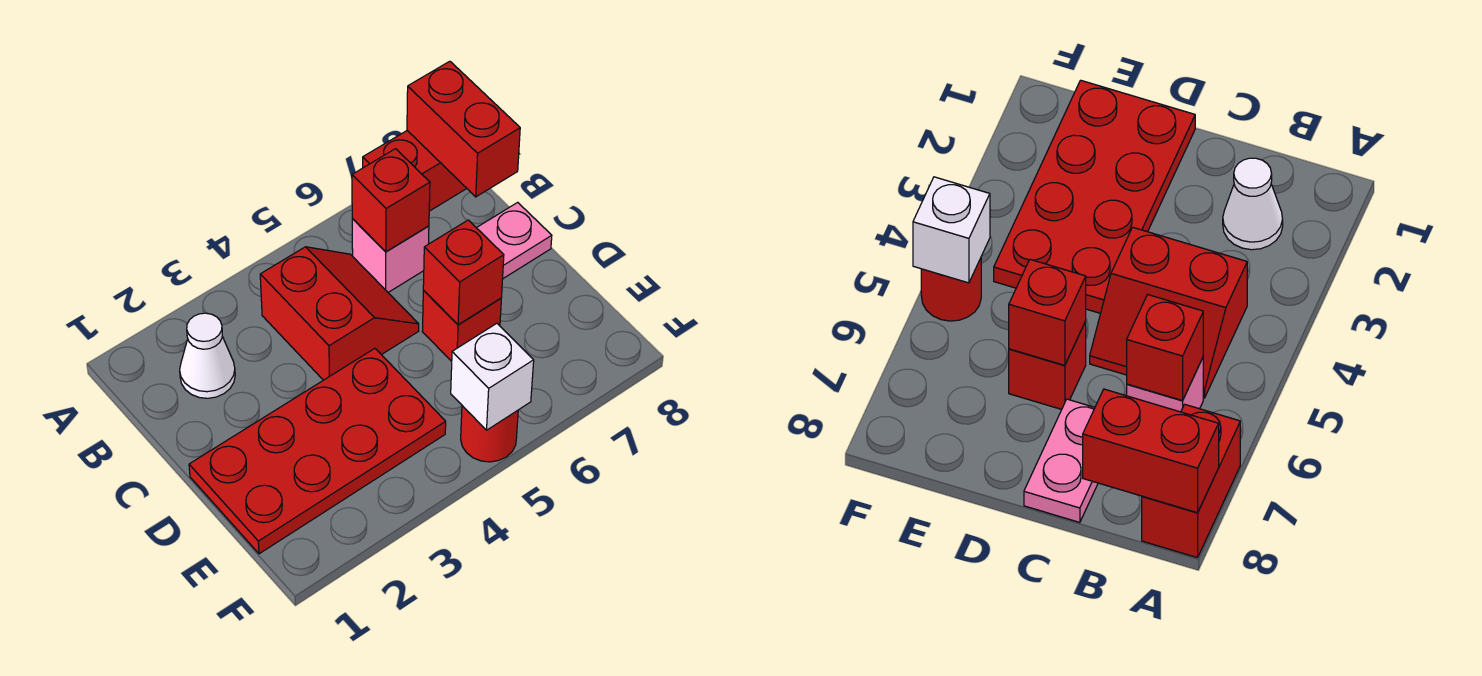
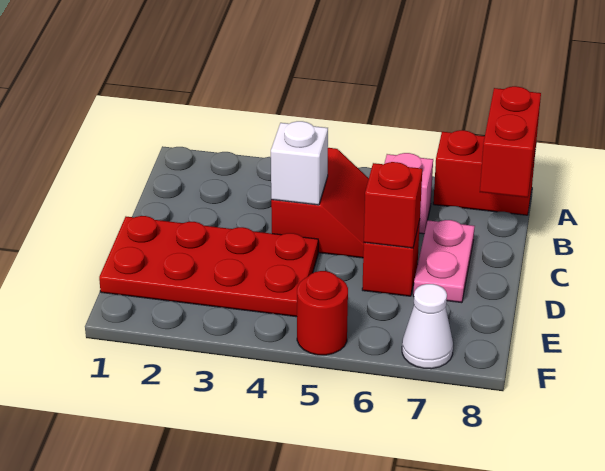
white 1x1 cone [180,313,235,398] -> white 1x1 cone moved to [402,284,453,369]
red 1x1 brick [352,149,430,252] -> none
pink 1x2 plate [477,202,552,278] -> pink 1x2 plate turned to [413,220,475,303]
white 1x1 brick [451,323,534,430] -> white 1x1 brick moved to [271,121,328,205]

